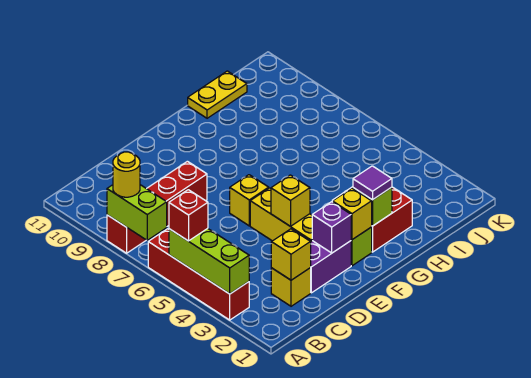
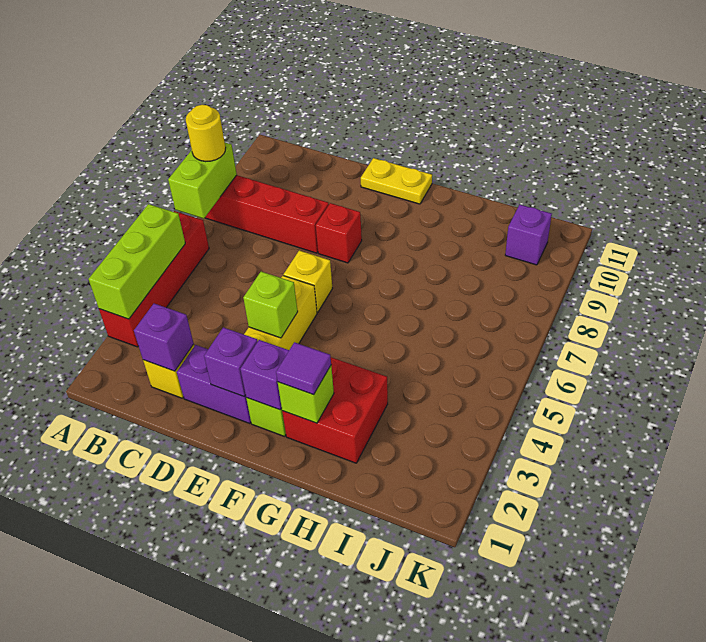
red 1x1 brick [169,190,208,241] -> red 1x1 brick moved to [316,203,362,263]
yellow 1x1 brick [271,229,311,280] -> purple 1x1 brick [134,304,194,371]
yellow 1x1 brick [271,175,310,226] -> lime 1x1 brick [243,272,298,338]
yellow 1x1 brick [333,188,372,240] -> purple 1x1 brick [241,340,289,410]
yellow 1x2 plate [188,71,247,118] -> yellow 1x2 plate moved to [361,158,432,204]
none -> purple 1x1 brick [505,205,552,265]

